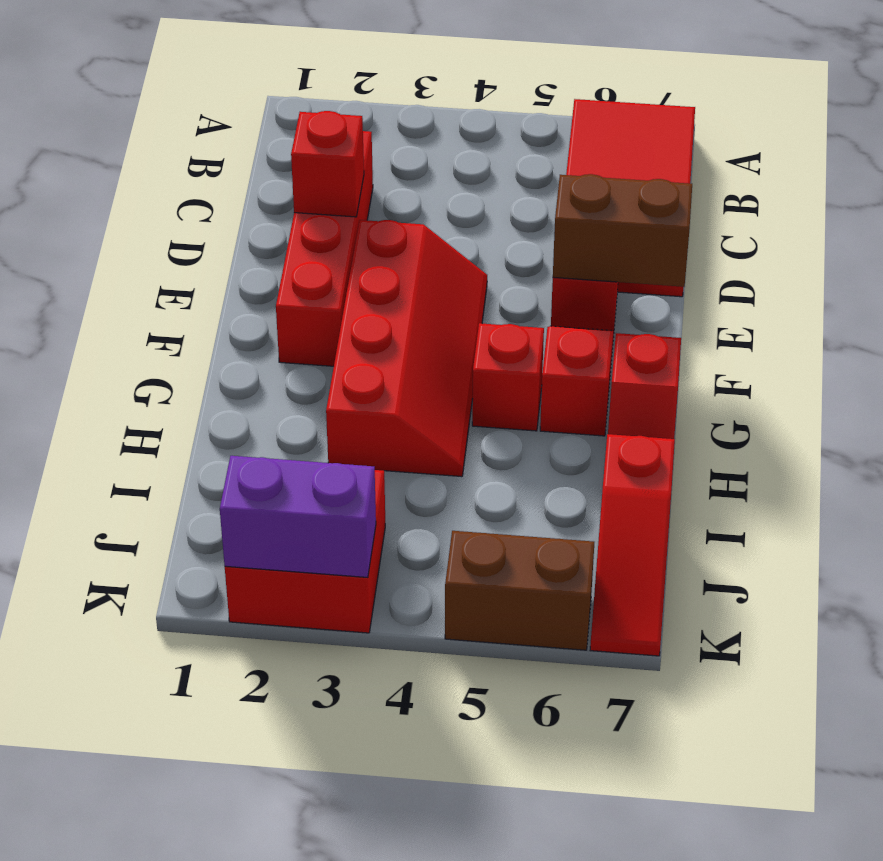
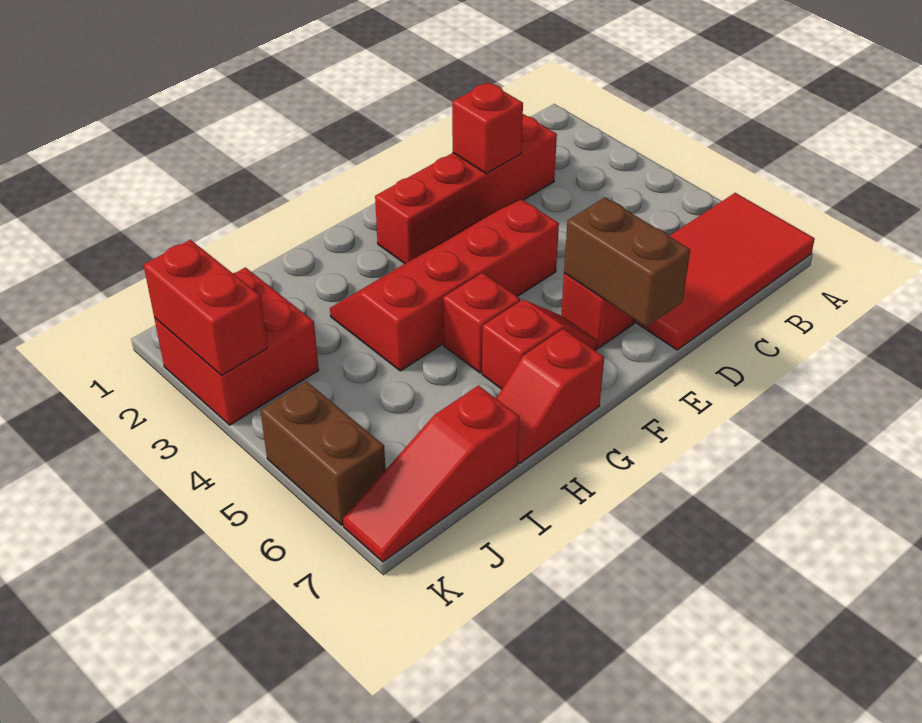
red 2x4 slope [326,220,487,477] -> red 2x4 slope turned to [330,200,559,371]
purple 1x2 brick [220,456,376,577] -> red 1x2 brick [144,240,267,375]

